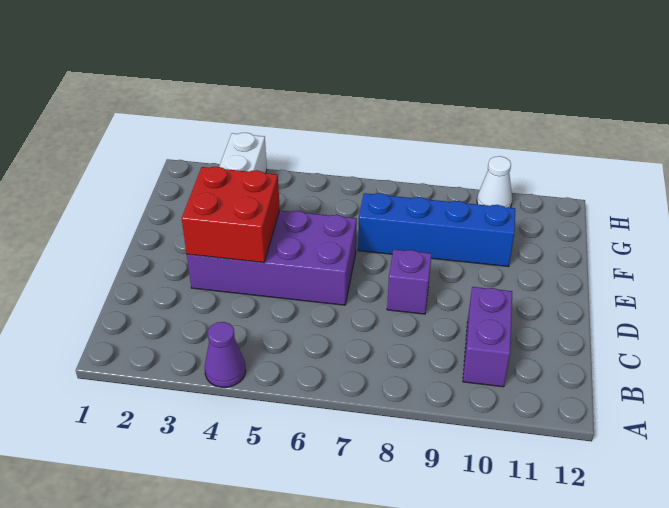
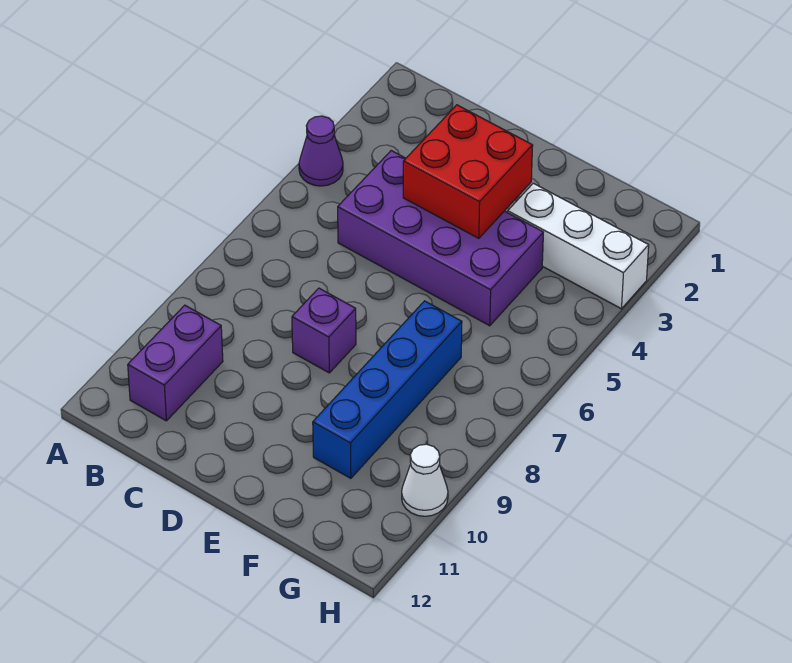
purple 1x2 brick [463,287,512,387] -> purple 1x2 brick turned to [128,305,223,421]
purple 2x4 brick [187,210,357,305] -> purple 2x4 brick turned to [338,151,543,326]

